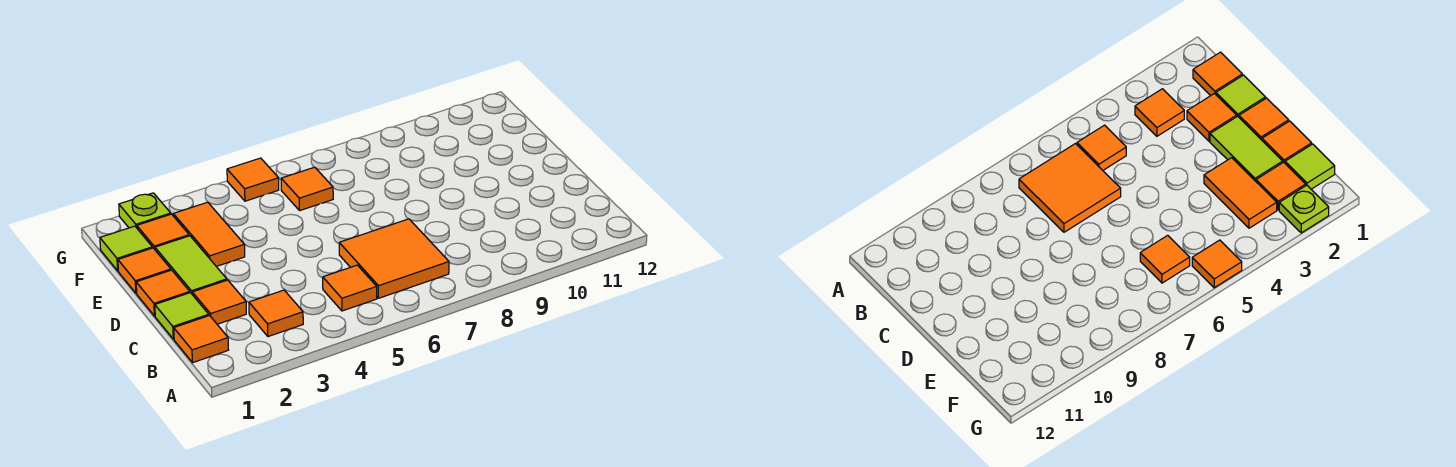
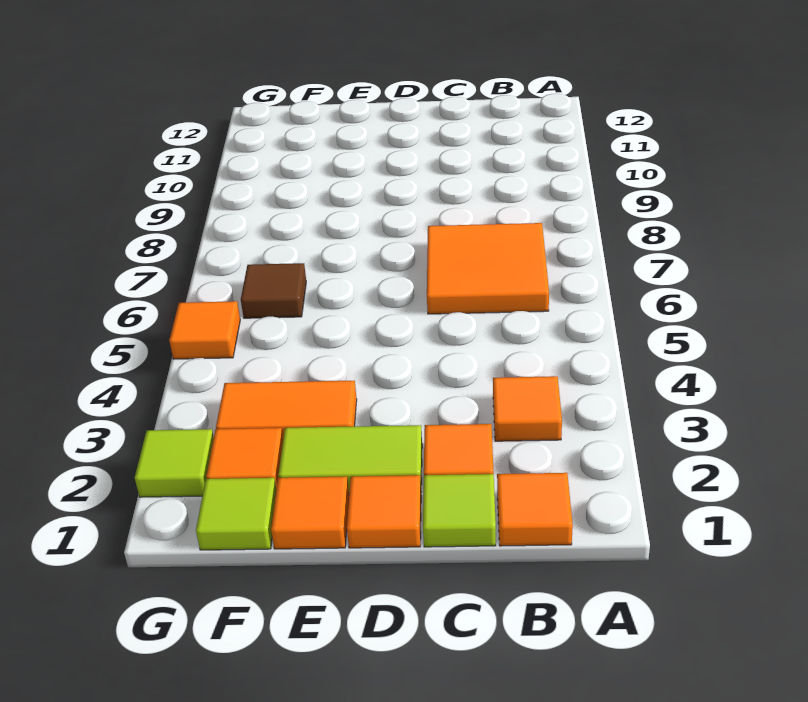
orange 1x1 tile [323,265,377,311] -> none
orange 1x1 tile [281,167,333,211] -> brown 1x1 tile [241,263,306,318]
lime 1x1 plate [119,193,171,228] -> lime 1x1 tile [135,429,214,497]

